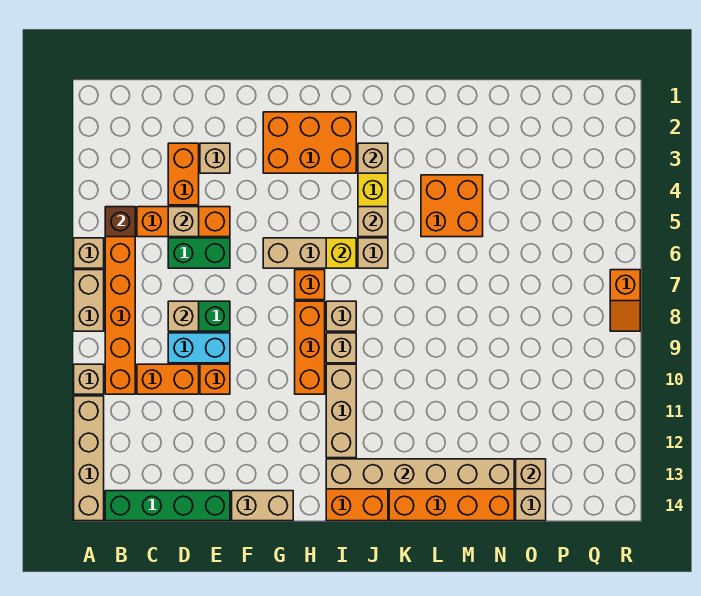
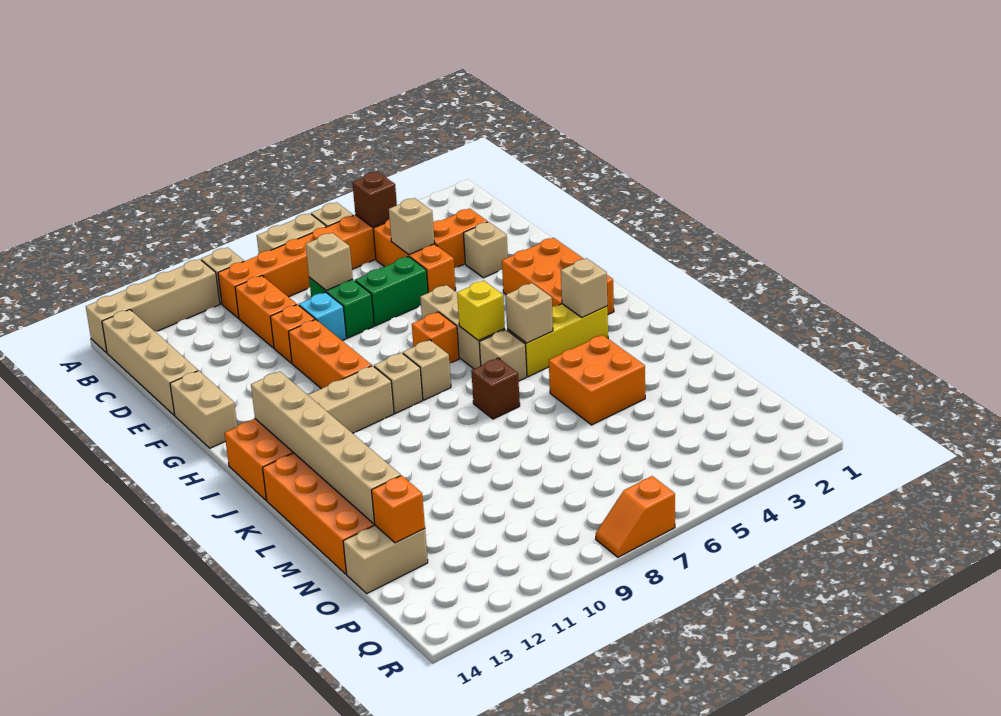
green 1x4 brick [105,491,230,521] -> tan 1x4 brick [102,310,198,415]
green 1x2 brick [168,238,230,268] -> green 1x2 brick turned to [355,257,428,326]
cyan 1x2 brick [168,333,230,363] -> cyan 1x1 brick [299,292,346,341]
orange 1x3 brick [295,301,325,394] -> orange 1x3 brick turned to [289,319,372,389]
none -> brown 1x1 brick [471,358,520,419]
tan 1x1 brick [516,459,546,489] -> orange 1x1 brick [372,476,425,543]

